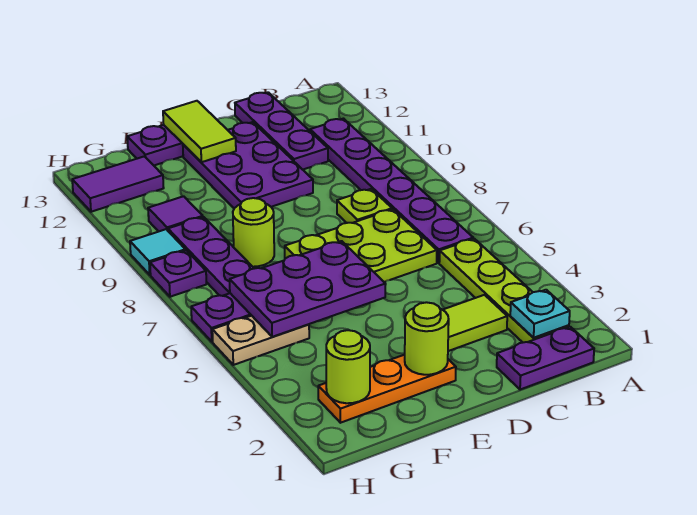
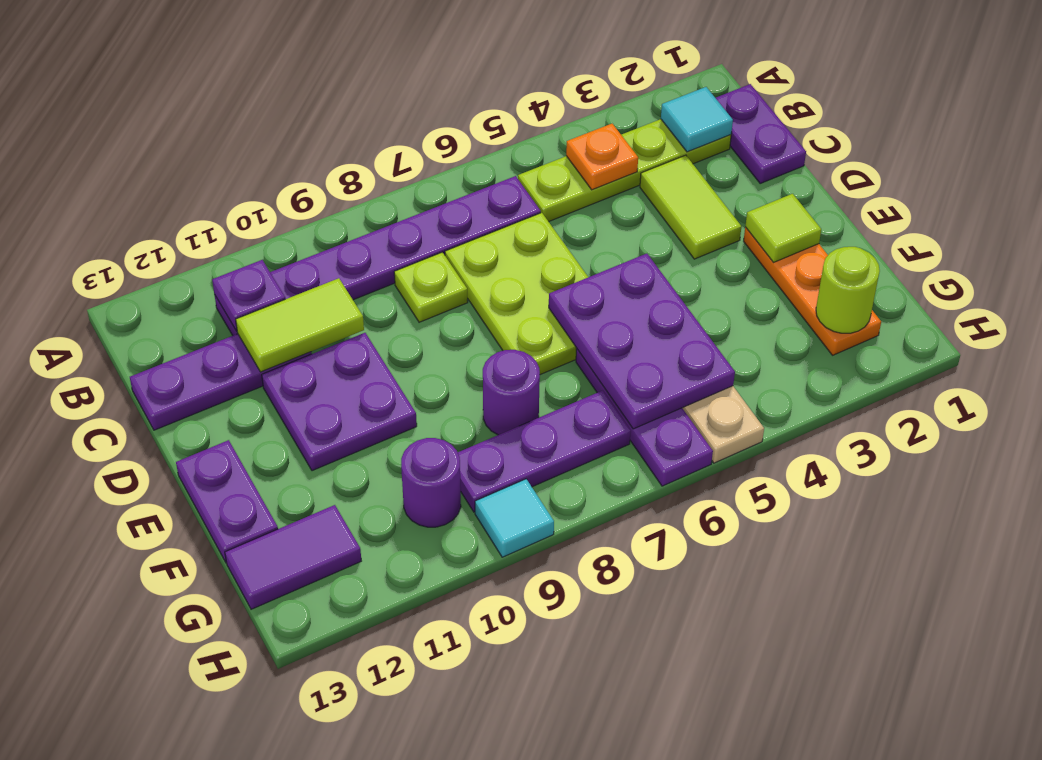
cyan 1x1 plate [510,290,570,338] -> cyan 1x1 tile [661,87,733,152]
none -> orange 1x1 plate [566,124,638,190]
purple 2x3 plate [183,122,313,208] -> purple 2x2 plate [262,333,417,471]
lime 1x1 round brick [405,302,449,375] -> lime 1x1 tile [745,194,821,263]
lime 1x2 tile [163,101,236,162] -> lime 1x2 tile moved to [236,278,364,372]
lime 1x1 round brick [233,198,274,267] -> purple 1x1 round brick [483,350,540,435]
purple 1x1 tile [148,196,203,232] -> purple 1x1 round brick [401,438,461,527]
purple 1x2 tile [72,156,164,212] -> purple 1x2 tile turned to [225,505,361,609]
purple 1x1 plate [150,250,206,297] -> purple 1x1 plate moved to [212,260,285,331]

